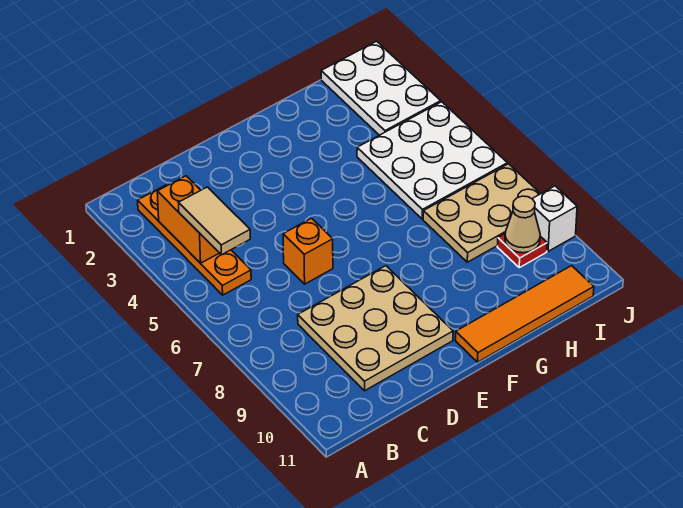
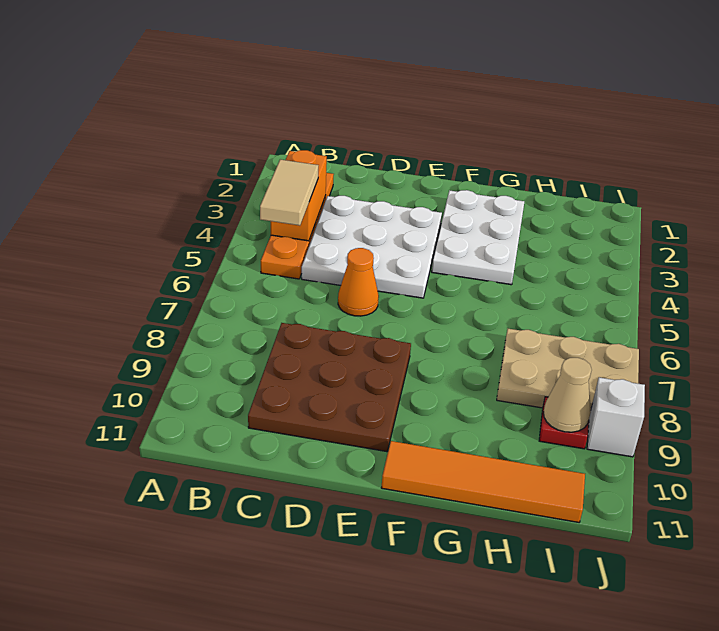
tan 3x3 plate [298,266,453,391] -> brown 3x3 plate [248,323,411,452]
orange 1x1 brick [283,218,333,284] -> orange 1x1 cone [338,248,379,316]
white 3x3 plate [357,102,507,219] -> white 3x3 plate moved to [302,196,442,298]
white 2x3 plate [321,41,441,135] -> white 2x3 plate moved to [432,190,524,285]

